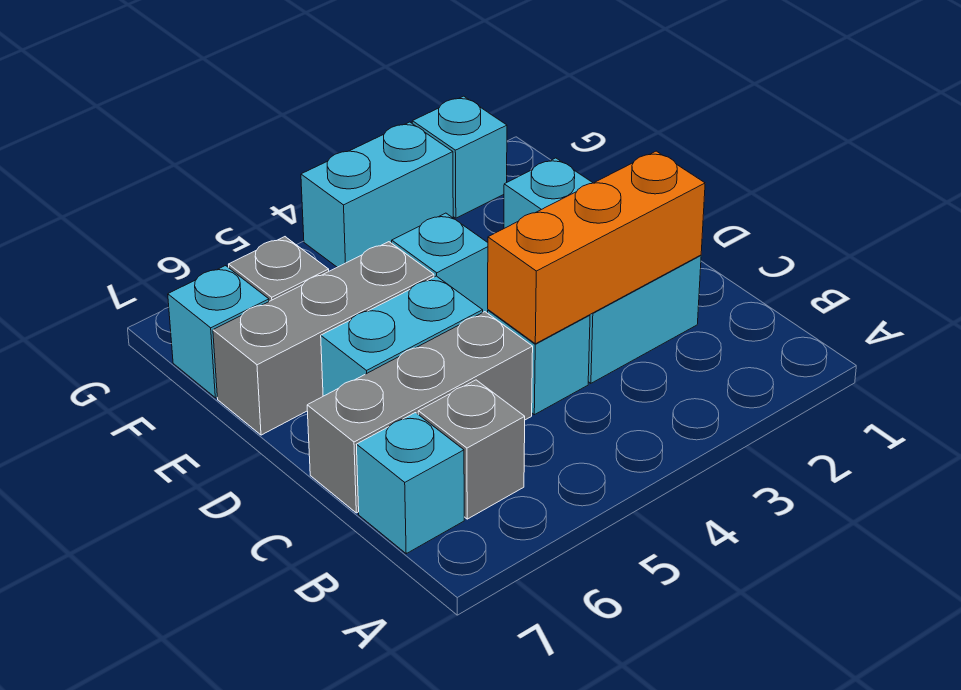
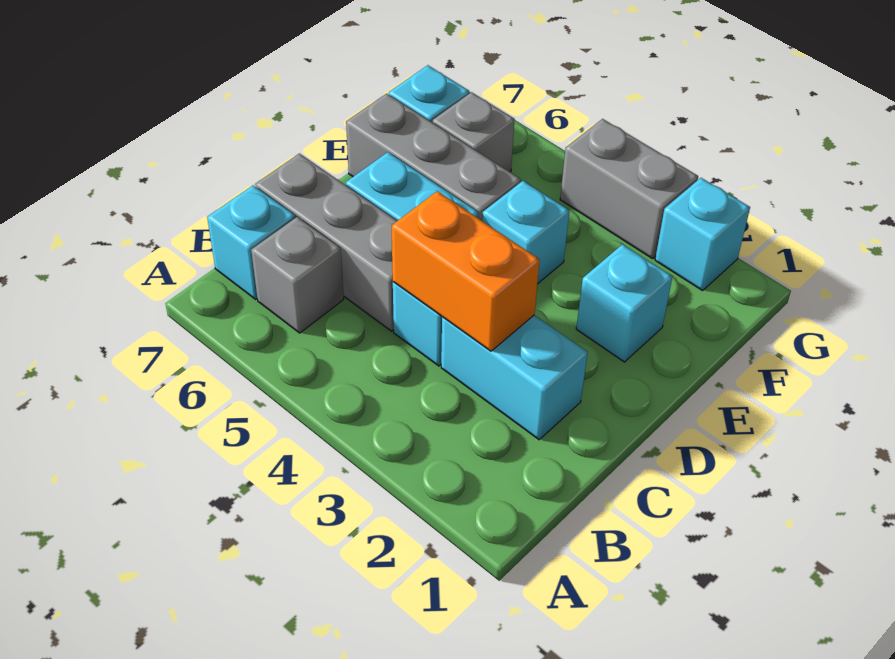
orange 1x3 brick [488,151,705,344] -> orange 1x2 brick [392,191,540,351]
cyan 1x2 brick [301,122,453,267] -> grey 1x2 brick [560,119,698,259]

